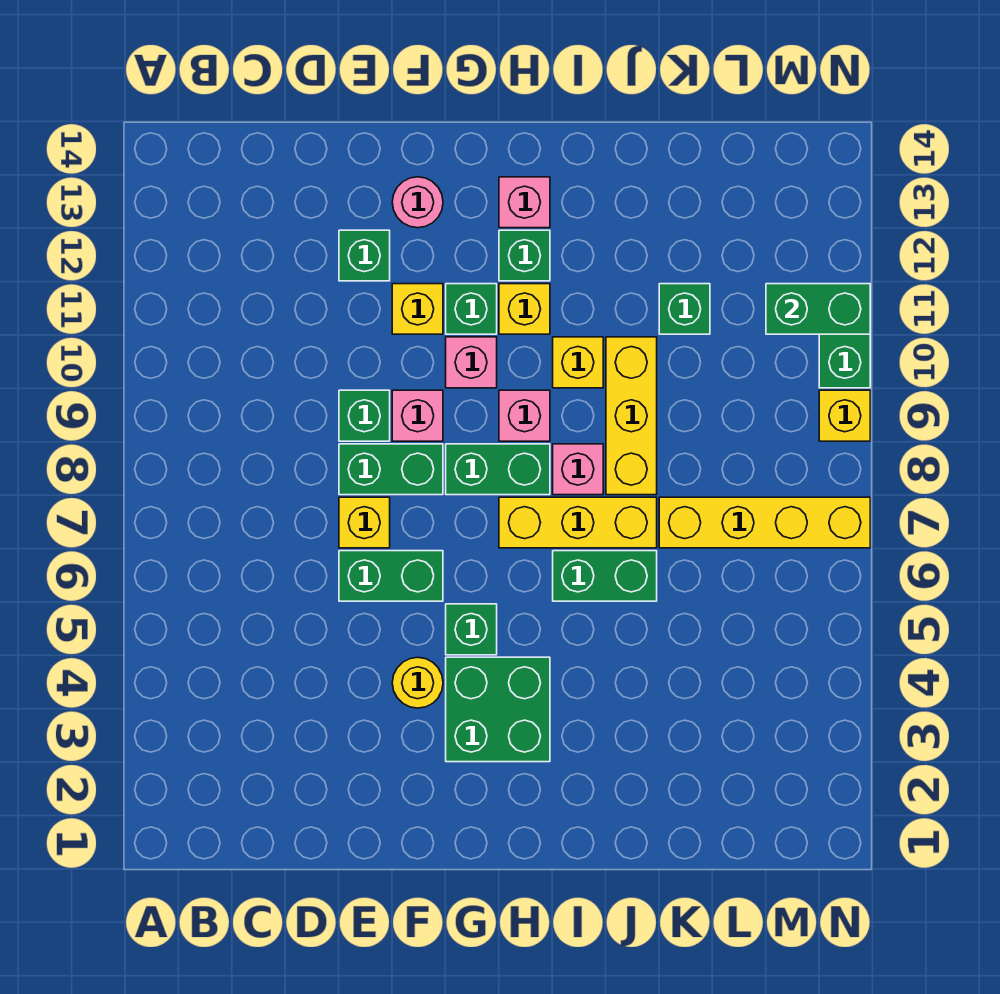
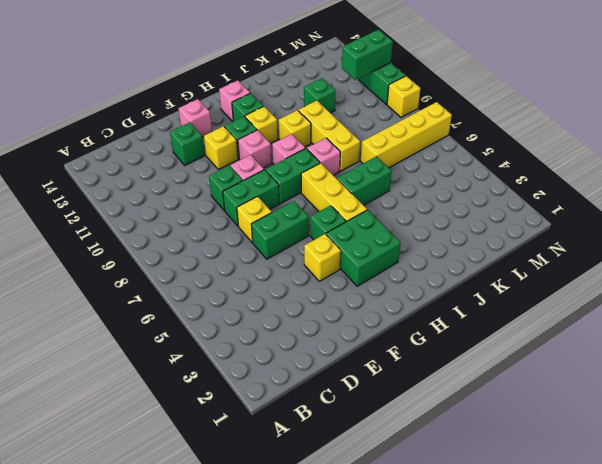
yellow 1x1 round brick [392,657,443,708] -> yellow 1x1 brick [304,234,341,281]
pink 1x1 round brick [392,177,443,228] -> pink 1x1 brick [178,99,212,137]
yellow 1x3 brick [499,497,657,548] -> yellow 1x3 brick turned to [301,163,367,222]

